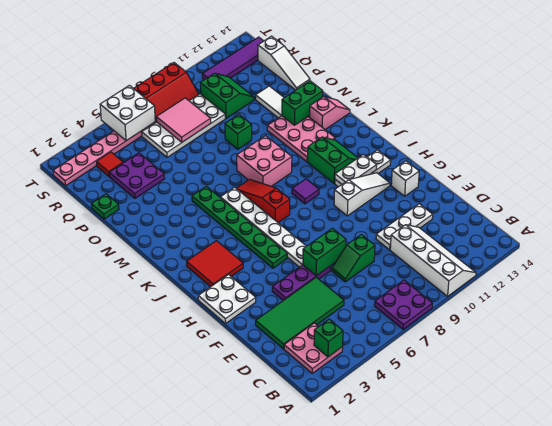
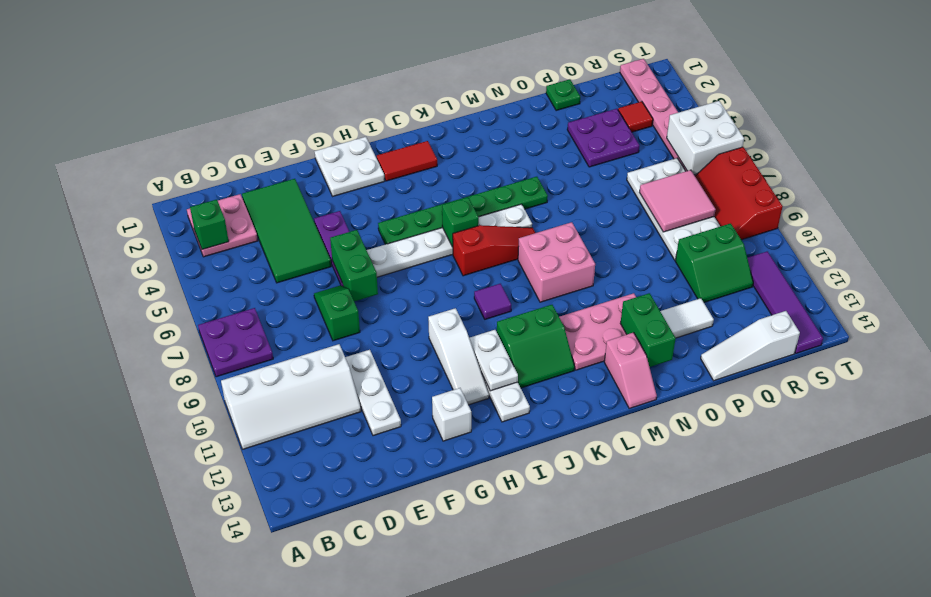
red 2x2 tile [187,241,243,287] -> red 1x2 tile [377,141,437,181]
green 1x1 brick [225,114,252,149] -> green 1x1 brick moved to [442,197,479,247]

